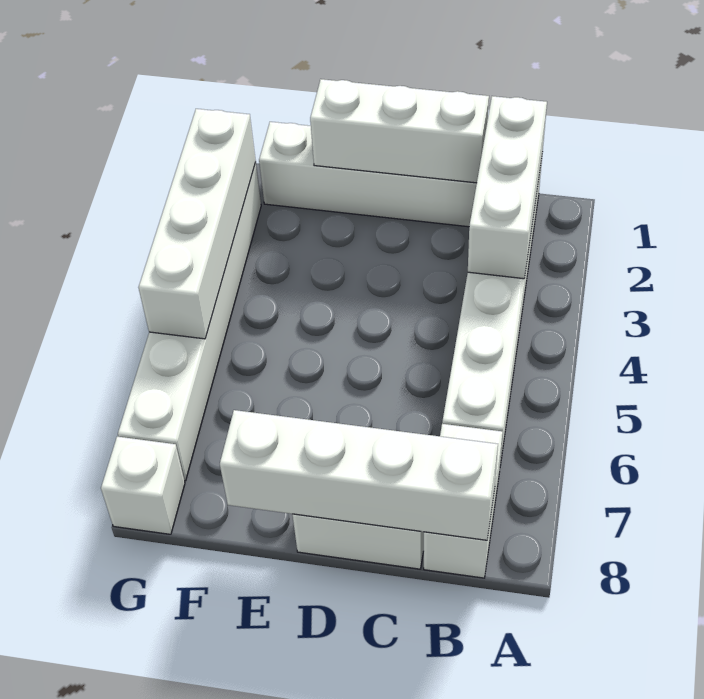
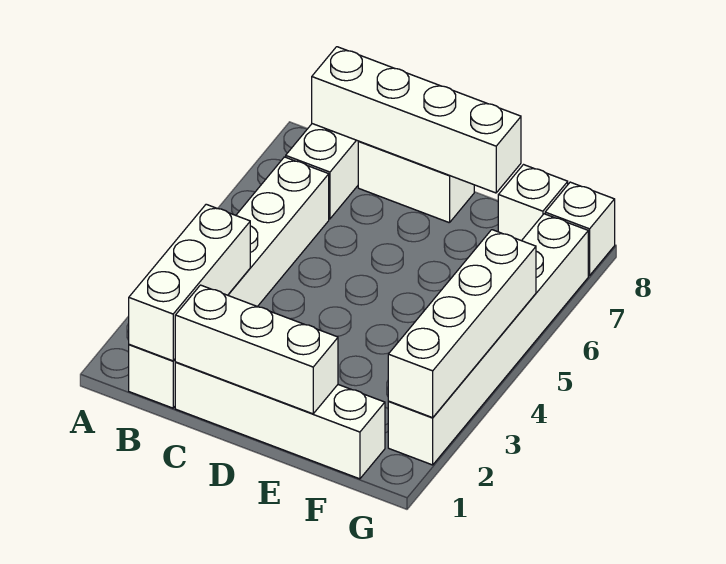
none -> white 1x1 brick [498,165,568,241]

